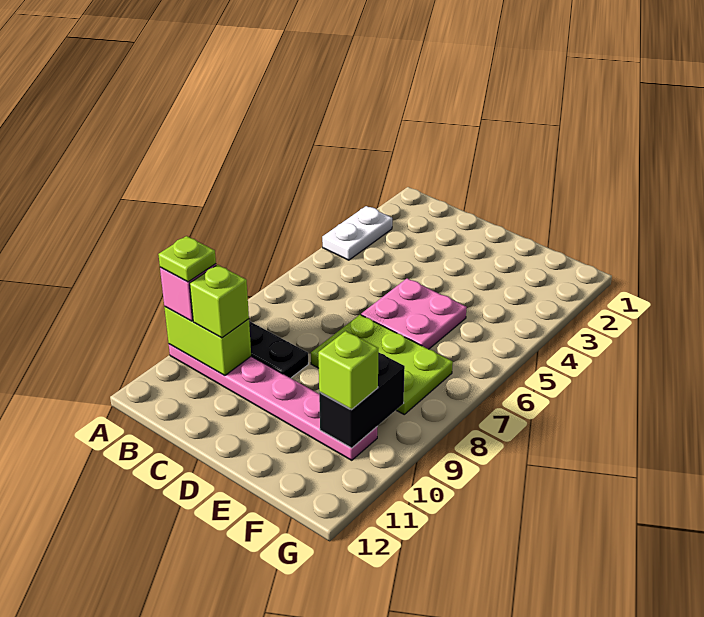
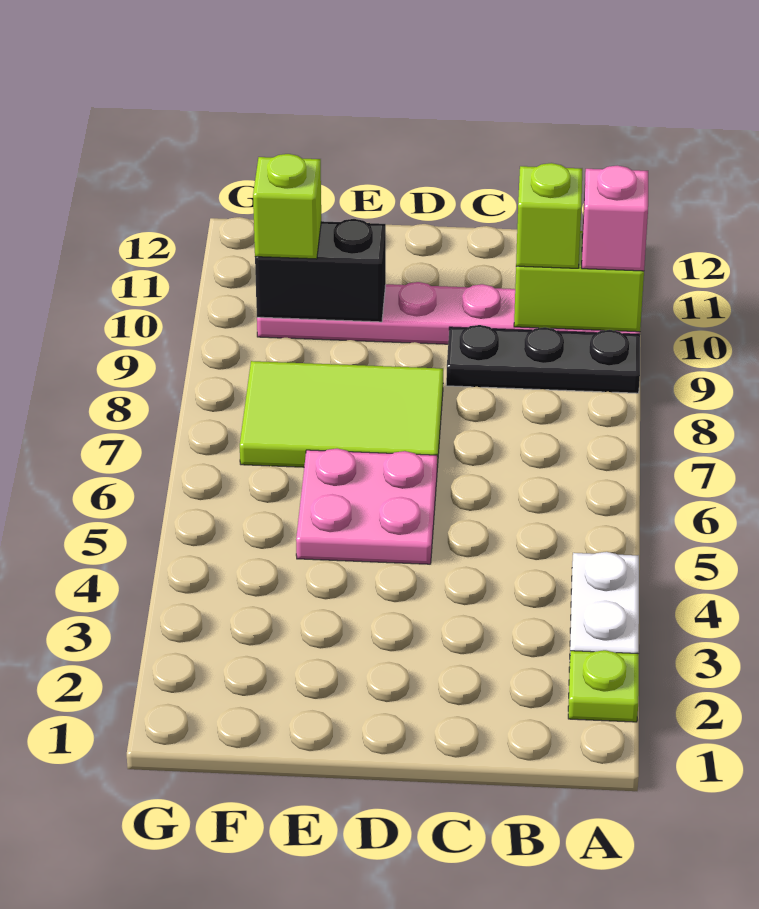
lime 1x1 plate [158,236,216,282] -> lime 1x1 plate moved to [568,650,639,722]
lime 2x3 plate [311,315,453,414] -> lime 2x3 tile [240,361,443,467]
black 1x2 brick [319,352,405,448] -> black 1x2 brick turned to [255,219,386,322]

